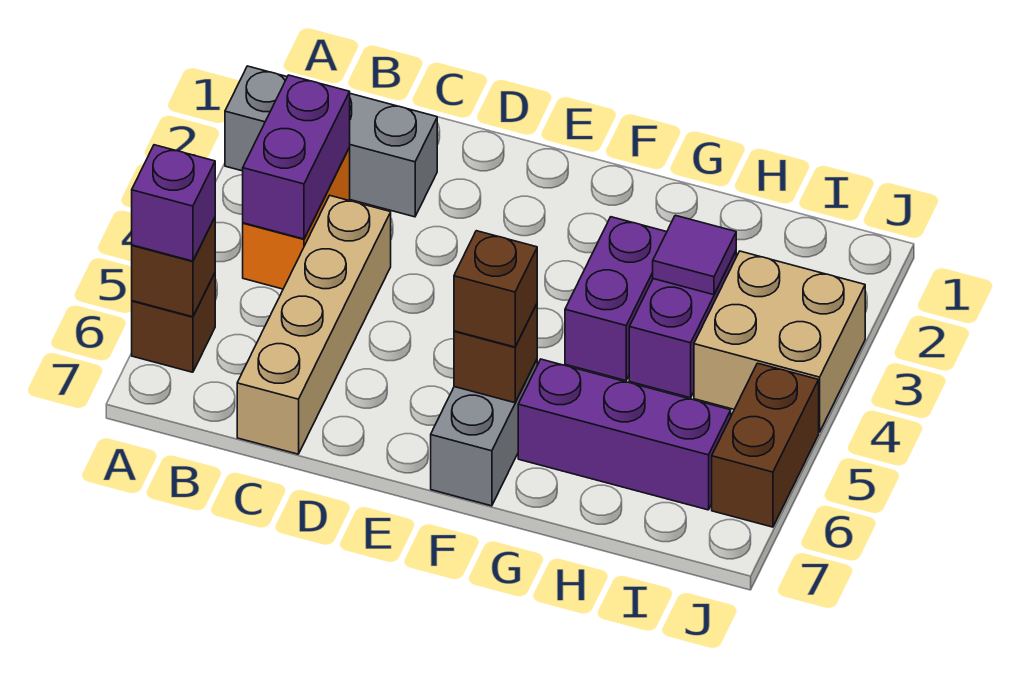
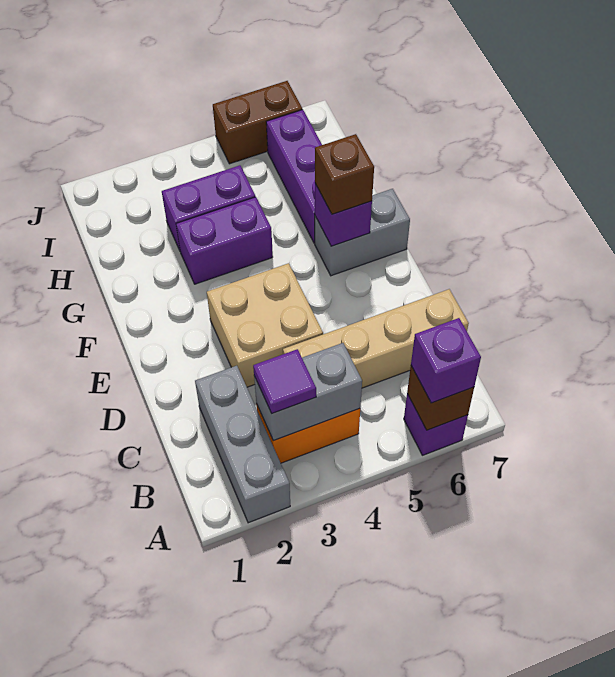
brown 1x1 brick [132,273,215,372] -> purple 1x1 brick [404,394,468,455]
purple 1x2 brick [243,75,350,239] -> grey 1x2 brick [254,343,362,441]
brown 1x1 brick [454,304,537,403] -> purple 1x1 brick [315,184,372,246]
purple 1x1 tile [653,215,736,295] -> purple 1x1 tile moved to [253,349,316,413]
tan 2x2 brick [694,251,865,432] -> tan 2x2 brick moved to [207,263,323,387]

